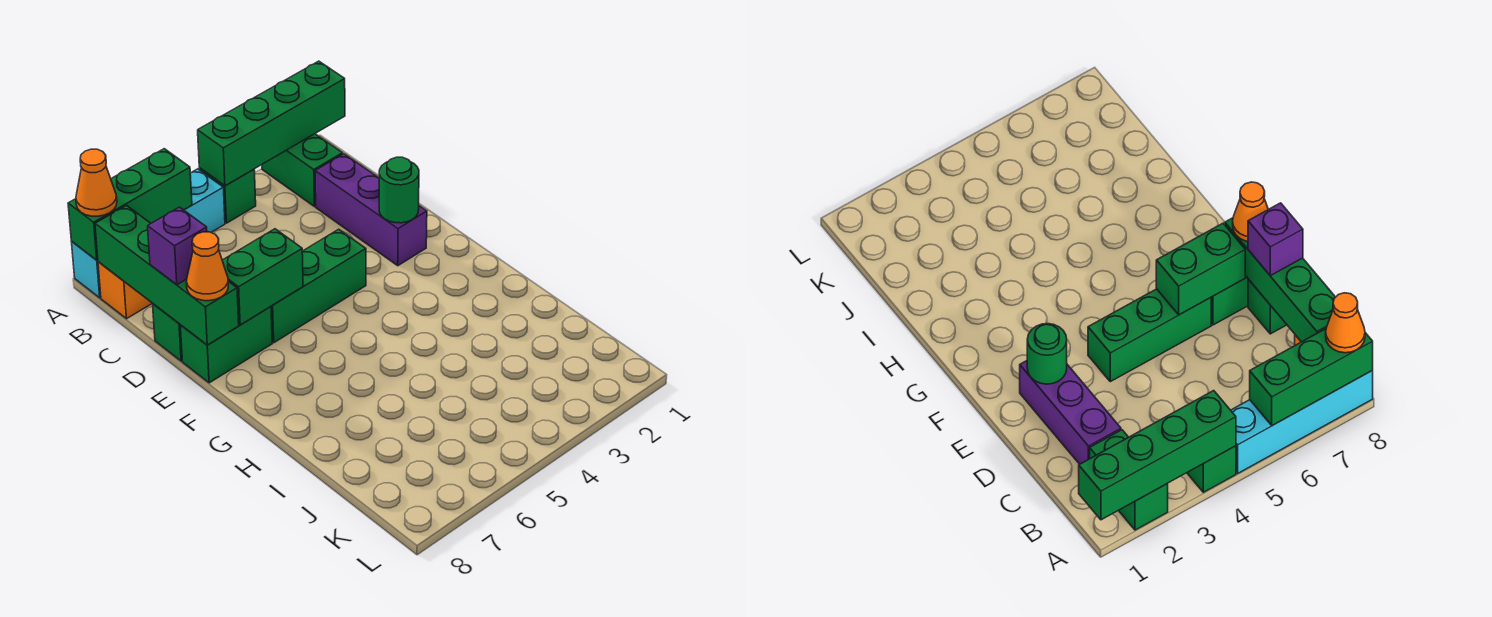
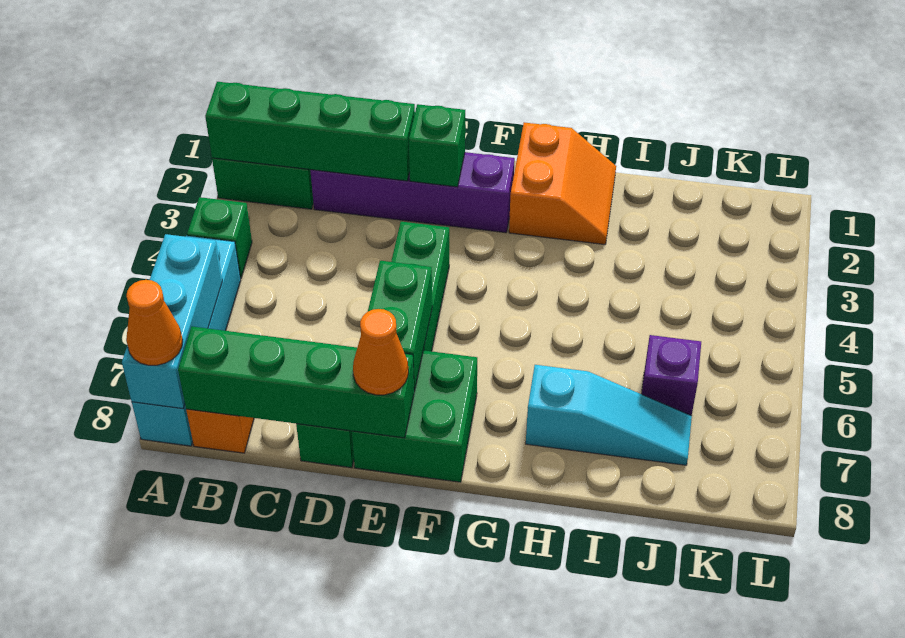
green 1x4 brick [198,61,345,186] -> green 1x4 brick turned to [205,82,415,181]
green 1x3 brick [68,149,192,260] -> cyan 1x3 brick [122,234,222,408]
purple 1x3 brick [315,154,427,266] -> purple 1x4 brick [310,152,515,233]
purple 1x1 brick [148,207,207,285] -> purple 1x1 brick moved to [642,335,701,416]
green 1x1 round brick [379,157,419,223] -> green 1x1 brick [409,104,465,187]
green 1x2 brick [180,307,272,383] -> green 2x2 brick [352,350,477,482]
none -> orange 2x2 slope [509,122,616,244]
none -> cyan 1x3 slope [526,365,692,465]

